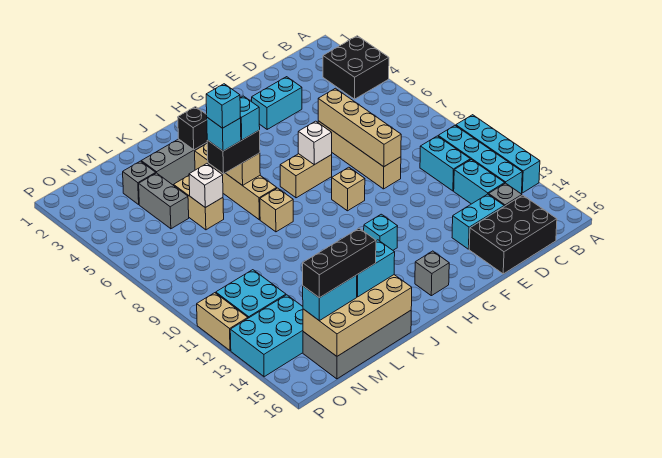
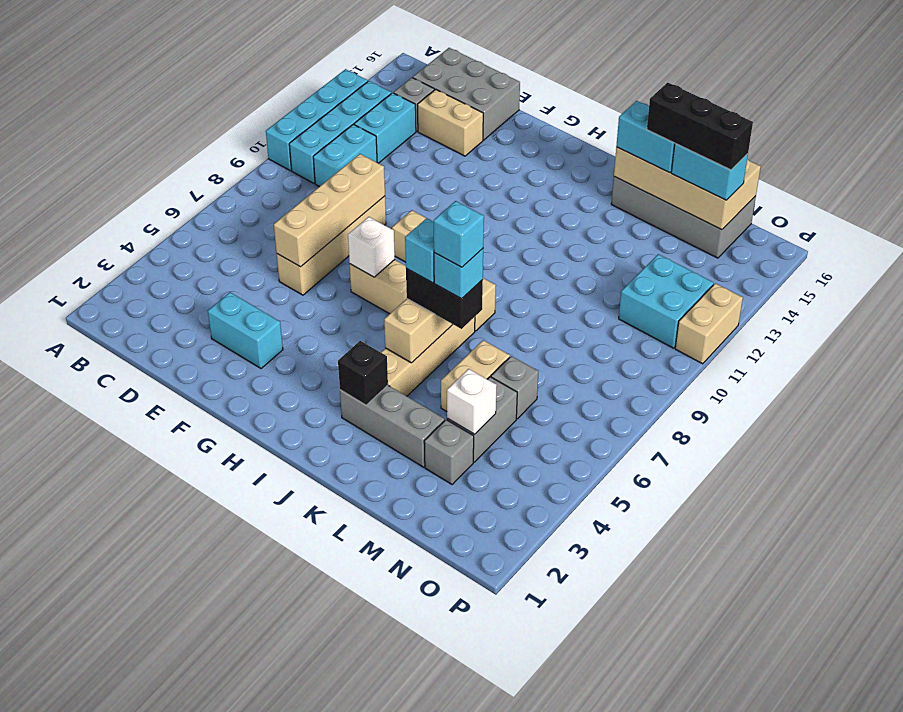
black 2x2 brick [323,36,389,99] -> none
black 2x3 brick [469,195,557,274] -> grey 2x3 brick [413,48,520,140]
cyan 1x2 brick [452,194,504,249] -> tan 1x2 brick [417,89,483,156]
cyan 1x1 brick [364,214,398,250] -> none
grey 1x1 brick [415,251,449,296] -> grey 1x1 brick moved to [491,356,539,419]
white 1x1 brick [189,164,223,208] -> white 1x1 brick moved to [447,369,497,434]
cyan 2x3 brick [230,295,303,377] -> none

